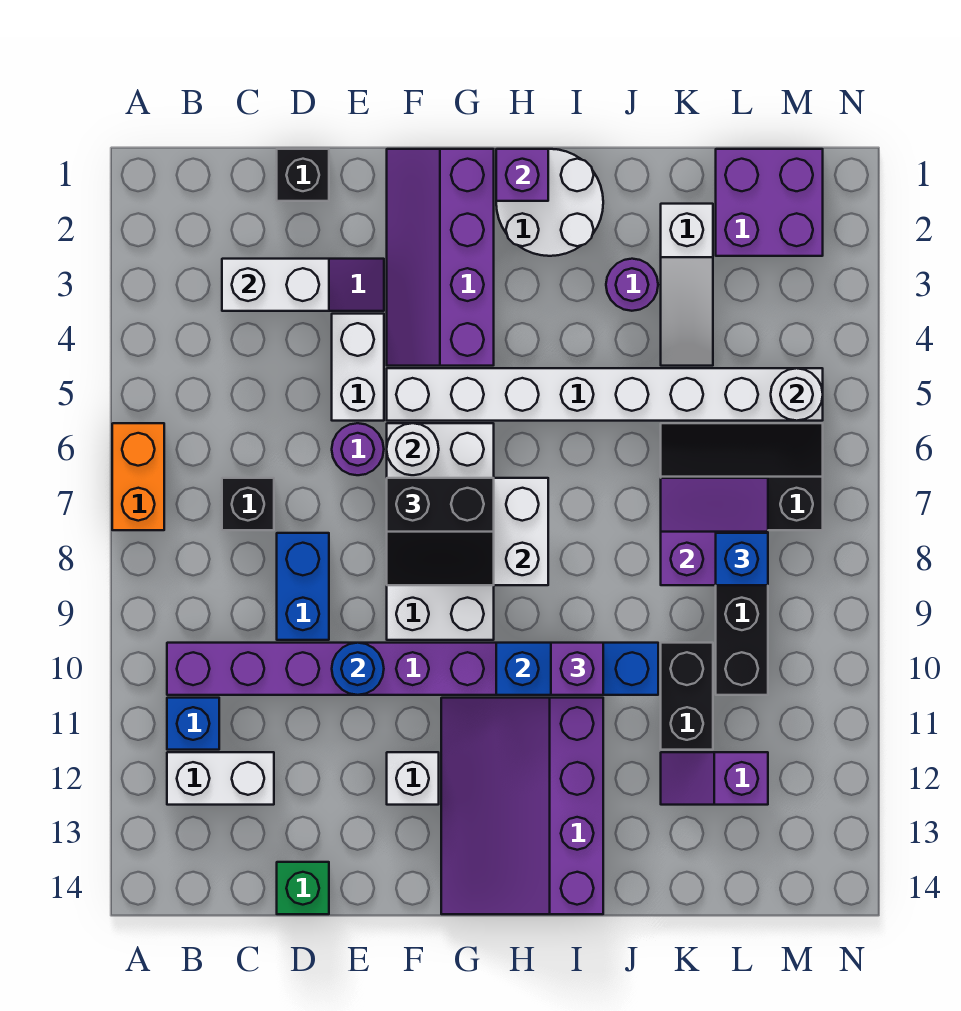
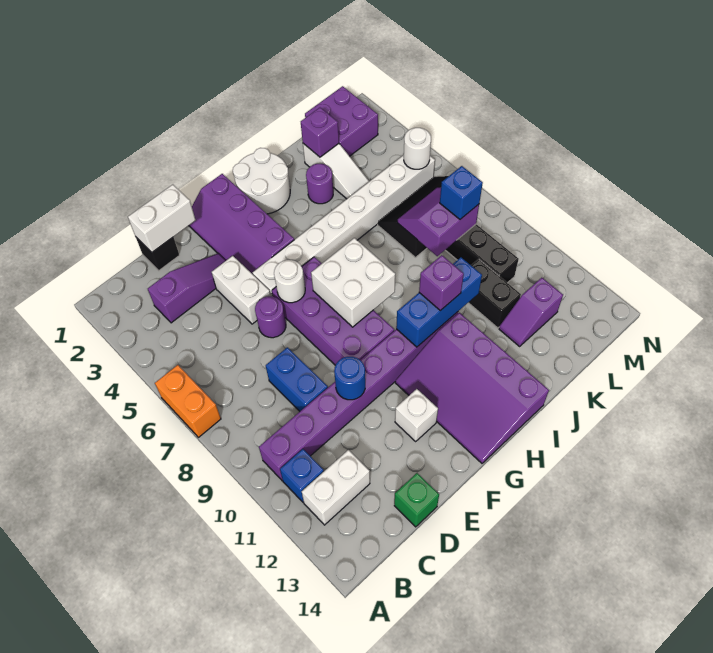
white 1x2 brick [222,259,329,311] -> white 1x2 brick moved to [128,185,195,252]
black 1x1 brick [222,478,274,530] -> none
white 2x4 brick [387,423,494,640] -> purple 2x4 brick [272,257,394,365]
black 2x2 slope [387,478,494,585] -> none
purple 1x1 brick [496,149,548,201] -> purple 1x1 brick moved to [301,108,339,157]

